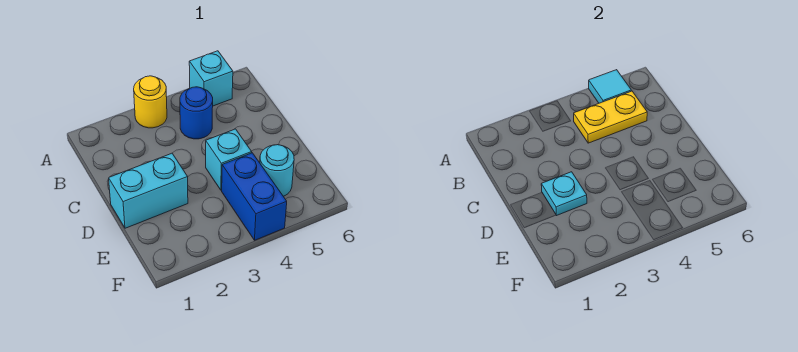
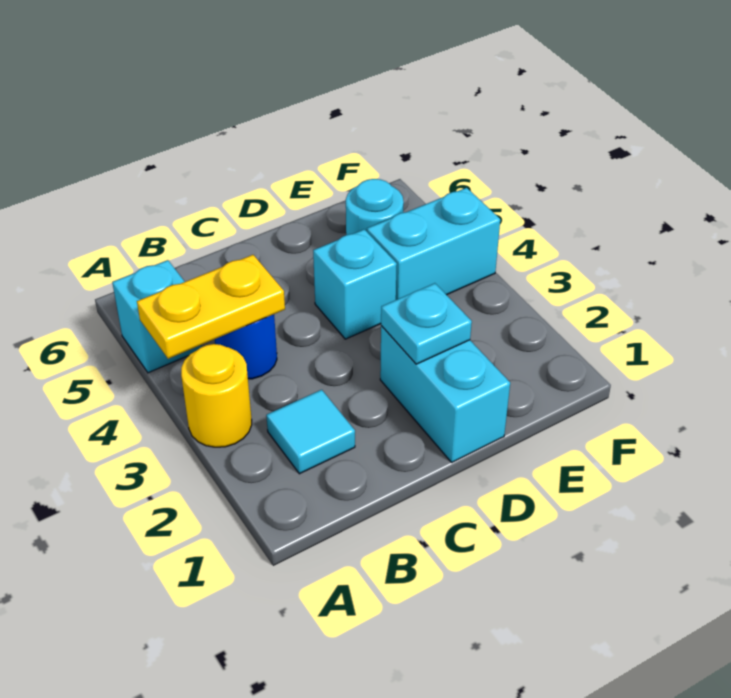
cyan 1x1 tile [589,70,631,103] -> cyan 1x1 tile moved to [266,390,355,474]
yellow 1x2 plate [574,91,647,143] -> yellow 1x2 plate turned to [137,255,285,359]
blue 1x2 brick [222,153,287,240] -> cyan 1x2 brick [367,188,500,300]

